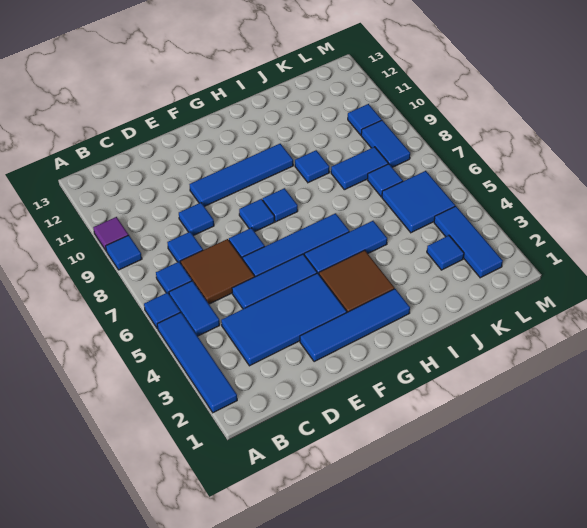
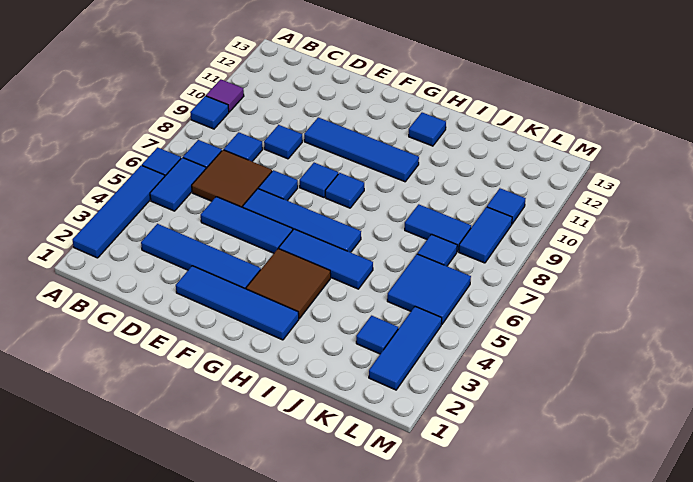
blue 2x4 tile [221,273,347,366] -> blue 1x4 tile [141,224,261,289]
blue 1x1 tile [295,150,329,183] -> blue 1x1 tile moved to [409,113,446,146]

